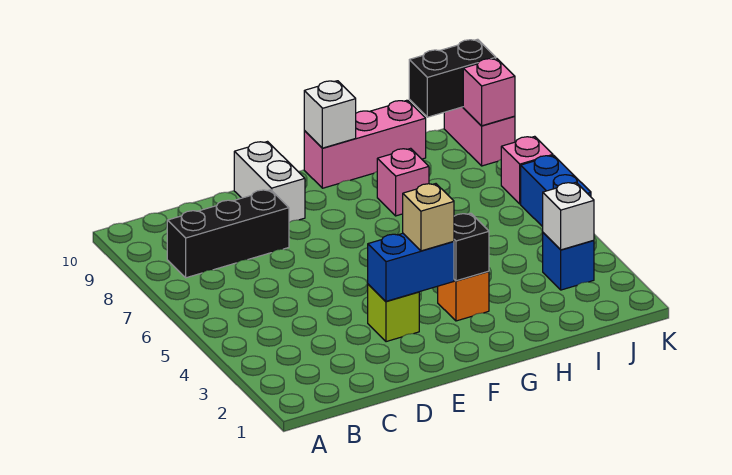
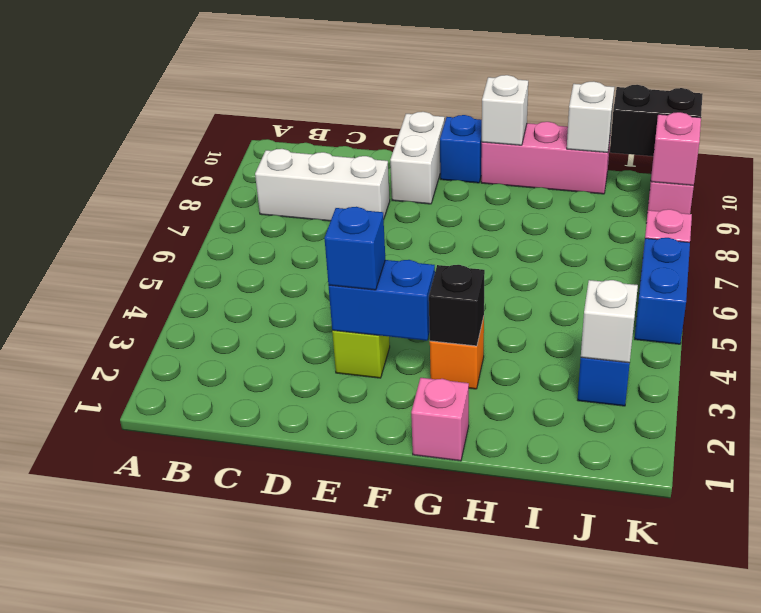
black 1x3 brick [167,190,289,278] -> white 1x3 brick [255,149,390,221]
none -> blue 1x1 brick [325,207,385,290]
tan 1x1 brick [403,184,454,251] -> none
none -> blue 1x1 brick [440,115,482,183]
pink 1x1 brick [377,148,429,216] -> pink 1x1 brick moved to [411,378,469,461]
none -> white 1x1 brick [567,81,614,153]

